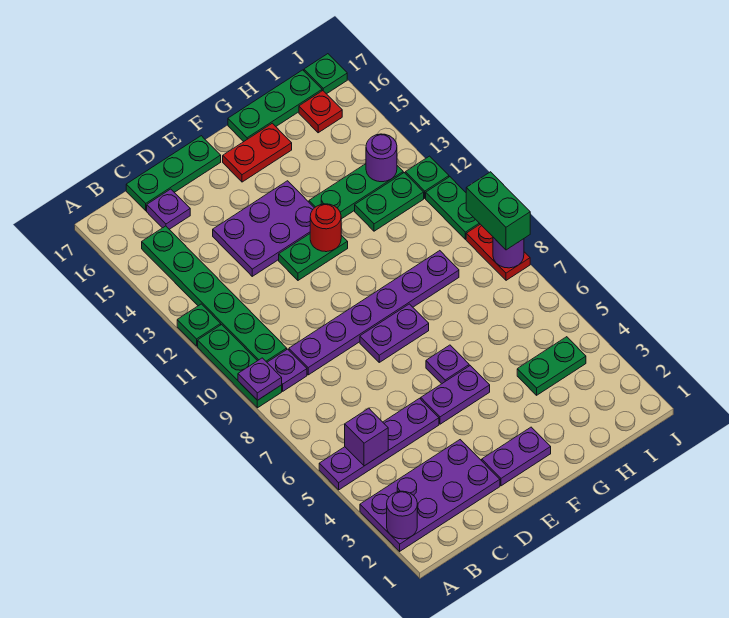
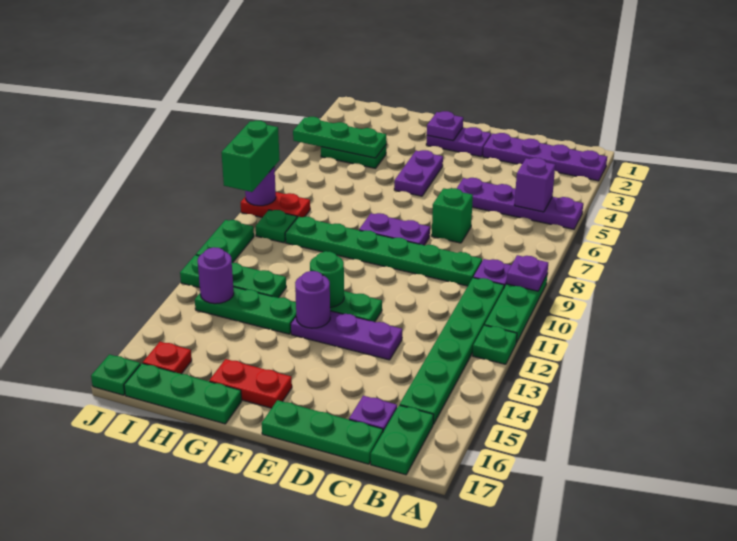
purple 2x4 plate [360,440,500,551] -> purple 1x4 plate [483,133,607,181]
purple 1x1 round brick [387,491,417,539] -> purple 1x1 round brick moved to [295,271,330,328]
none -> green 1x2 plate [371,405,433,475]
purple 1x6 plate [289,251,459,375] -> green 1x6 plate [285,217,482,286]
none -> green 1x1 brick [432,188,473,243]
purple 2x3 plate [213,181,314,276] -> purple 1x3 plate [291,311,402,360]
purple 1x2 plate [421,366,490,424] -> purple 1x2 plate turned to [394,150,443,196]
purple 1x1 plate [426,345,469,384] -> purple 1x1 plate moved to [427,111,463,141]
red 1x1 round brick [310,204,341,252] -> green 1x1 round brick [310,251,344,308]
none -> green 1x3 plate [293,117,386,158]
none -> green 1x1 plate [256,210,297,243]
red 1x2 plate [466,224,530,280] -> red 1x2 plate turned to [241,192,310,217]

